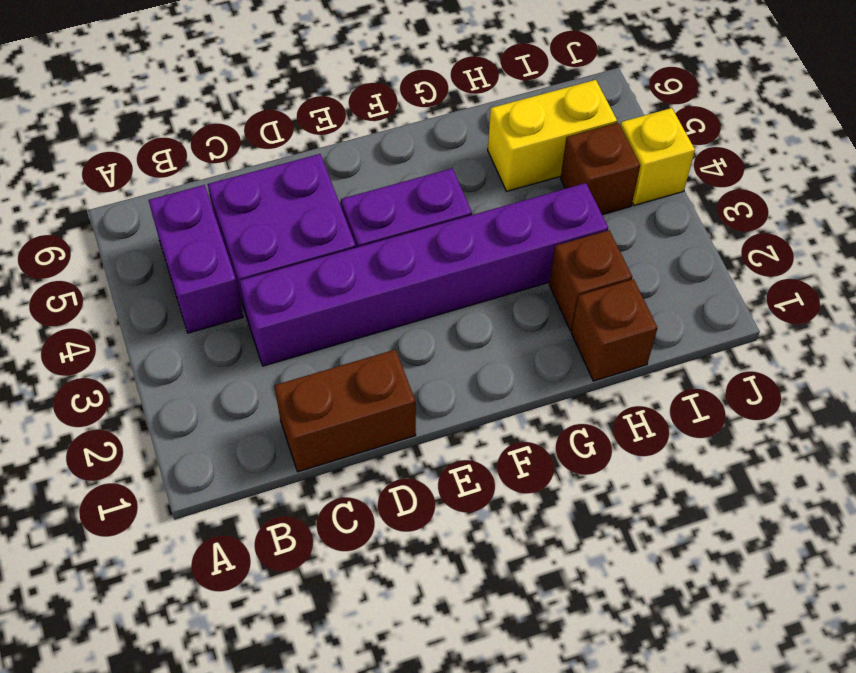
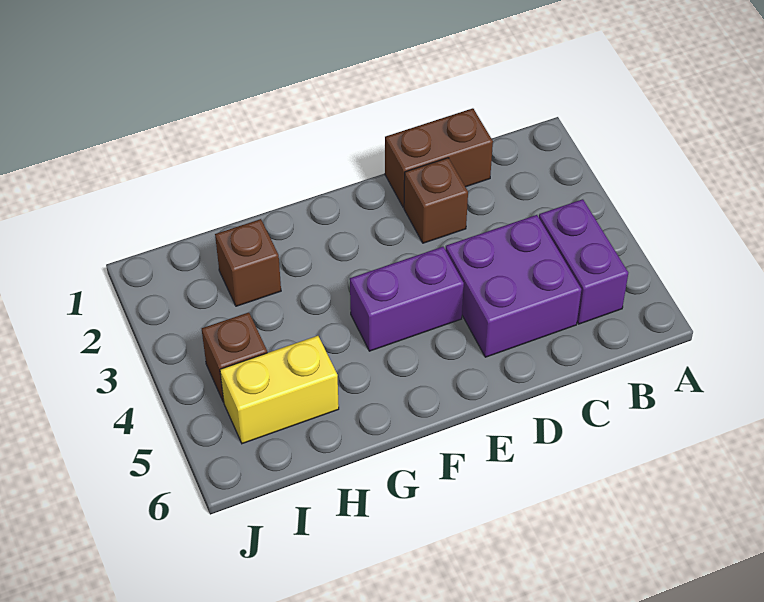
purple 1x6 brick [240,183,608,366] -> none
brown 1x1 brick [571,279,658,381] -> brown 1x1 brick moved to [404,158,468,243]
yellow 1x1 brick [620,108,695,206] -> none

